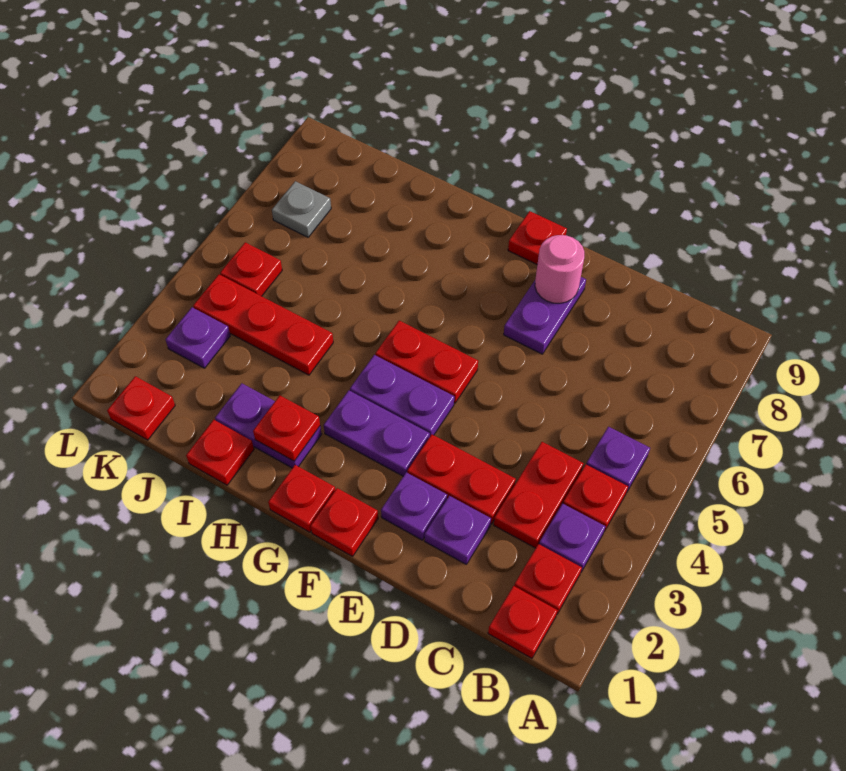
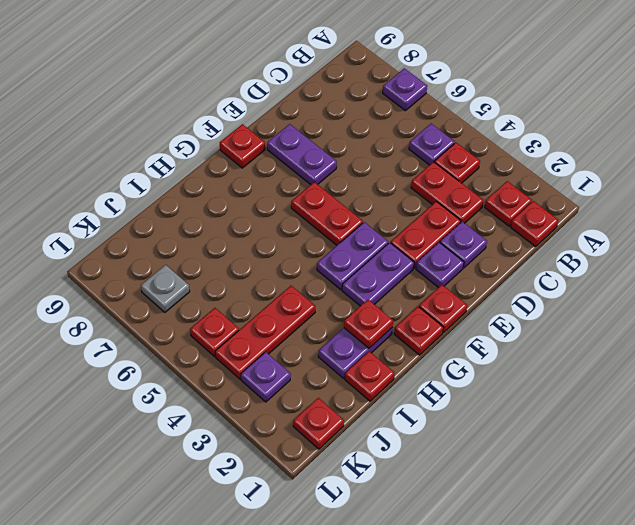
purple 1x1 plate [539,503,605,572] -> purple 1x1 plate moved to [383,68,427,111]
pink 1x1 round brick [535,235,584,303] -> none
red 1x2 plate [375,321,478,403] -> red 1x2 plate turned to [291,182,363,245]

